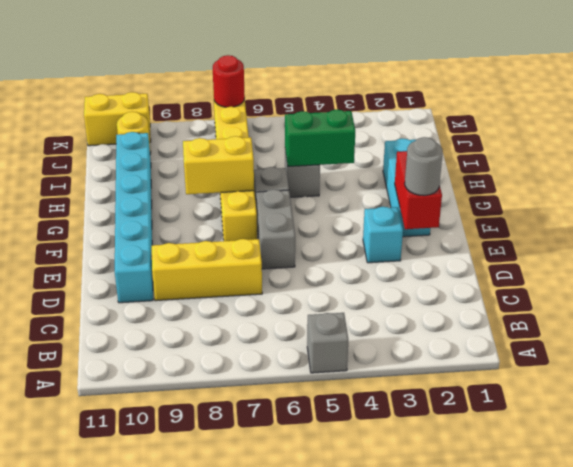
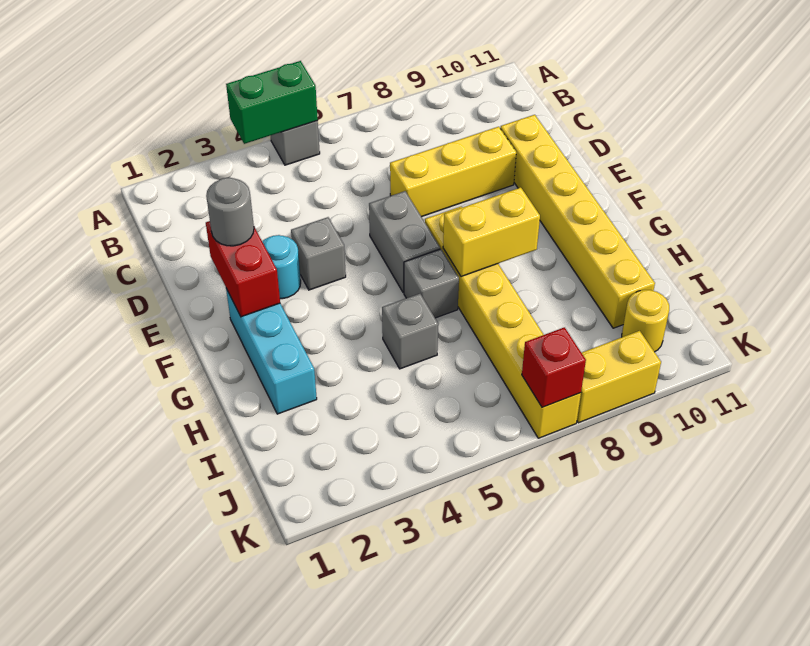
cyan 1x6 brick [115,132,153,303] -> yellow 1x6 brick [500,115,655,328]
cyan 1x1 brick [363,207,403,263] -> cyan 1x1 round brick [262,235,301,299]
none -> grey 1x1 brick [291,217,346,290]
green 1x2 brick [285,110,355,167] -> green 1x2 brick moved to [226,61,318,144]
red 1x1 round brick [213,55,245,107] -> red 1x1 brick [522,327,586,407]
yellow 1x2 brick [84,92,151,146] -> yellow 1x2 brick moved to [577,331,661,423]

